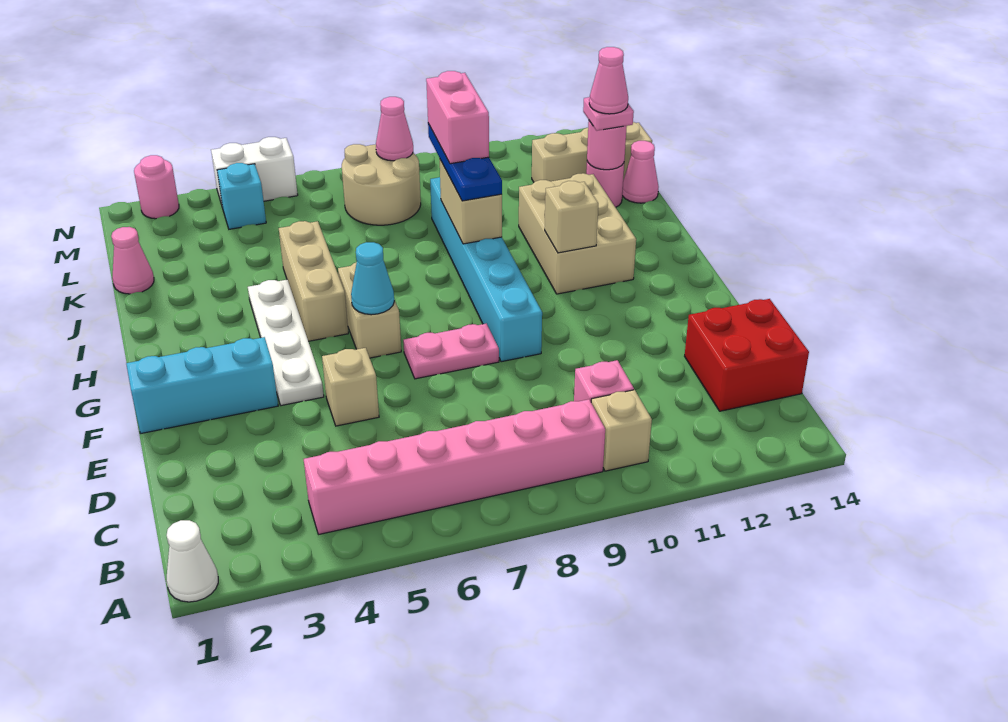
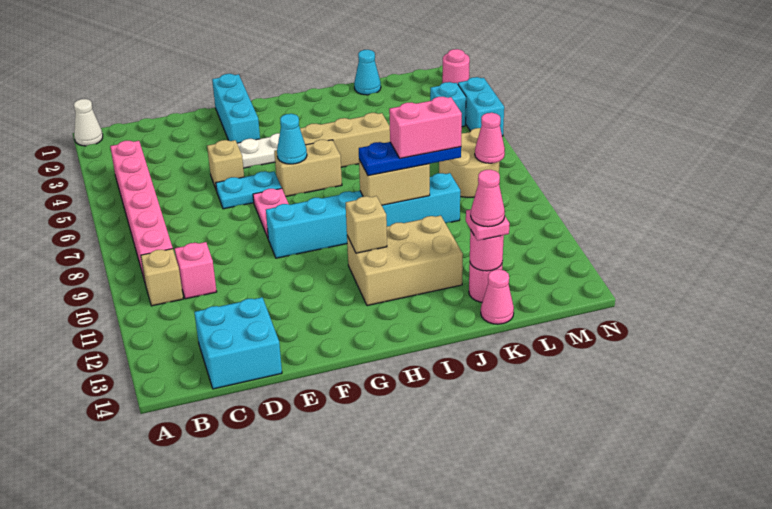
red 2x2 brick [685,299,809,411] -> cyan 2x2 brick [194,297,282,389]
none -> cyan 1x2 plate [216,171,281,209]
pink 1x1 cone [111,227,154,294] -> cyan 1x1 cone [354,50,381,95]
tan 1x3 brick [532,122,652,182] -> none
white 1x2 brick [211,137,298,208] -> cyan 1x2 brick [458,77,504,136]

